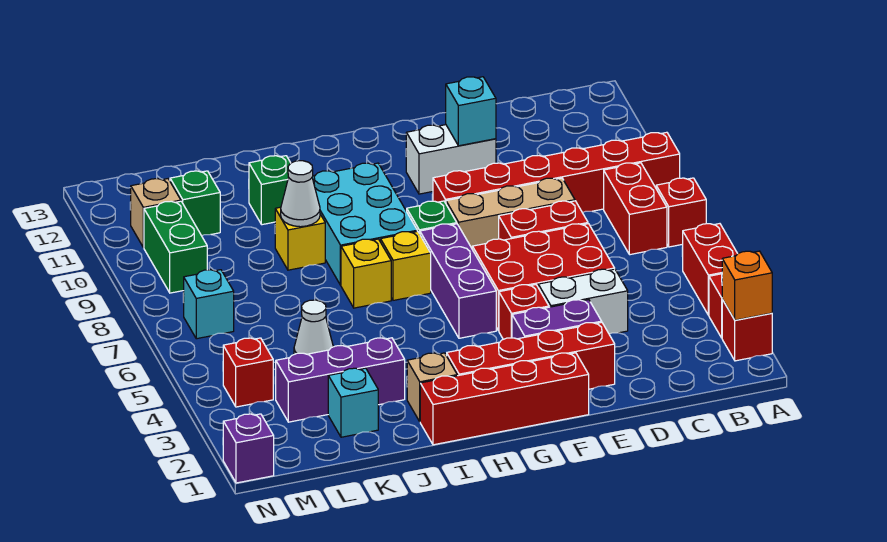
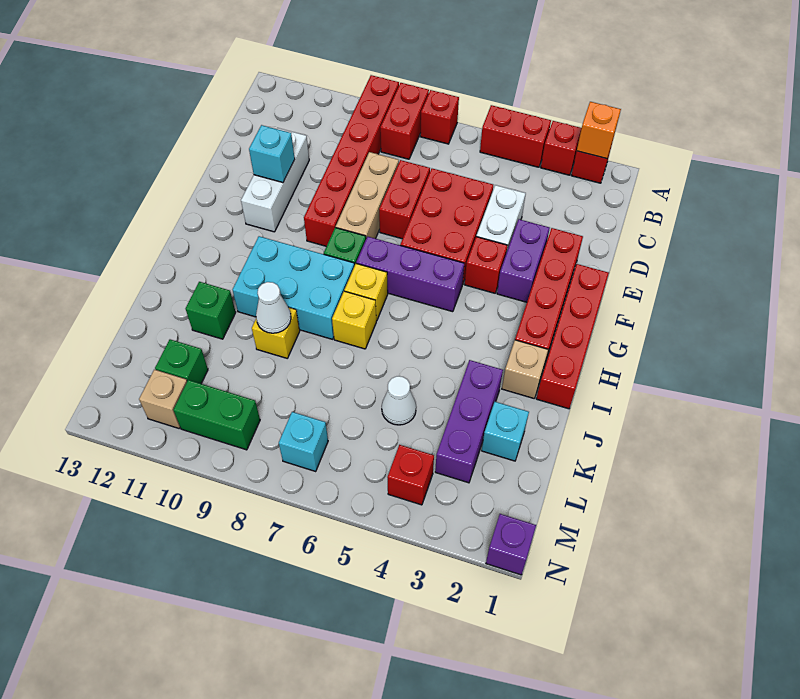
red 1x2 brick [604,163,667,255] -> red 1x2 brick turned to [380,83,429,159]
white 1x2 brick [406,125,496,194] -> white 1x3 brick [241,128,309,232]

